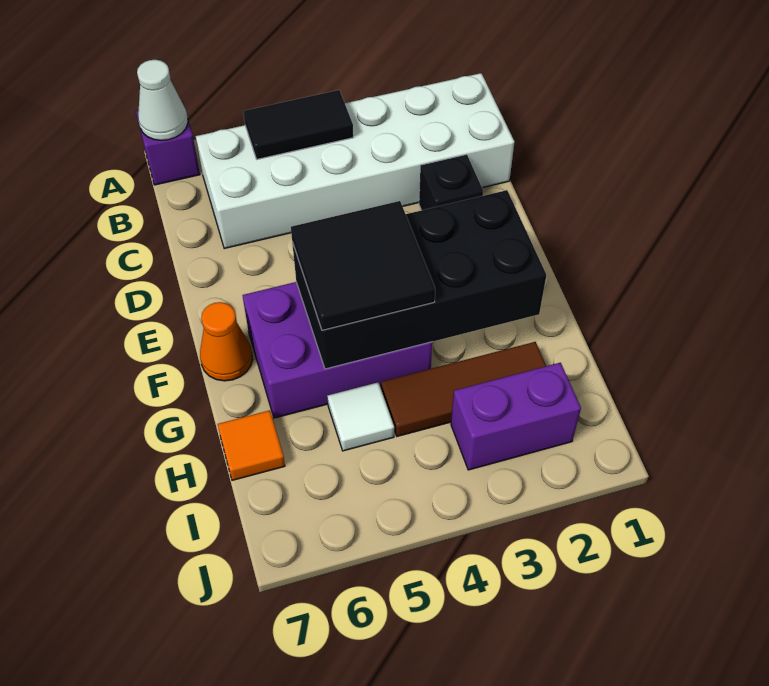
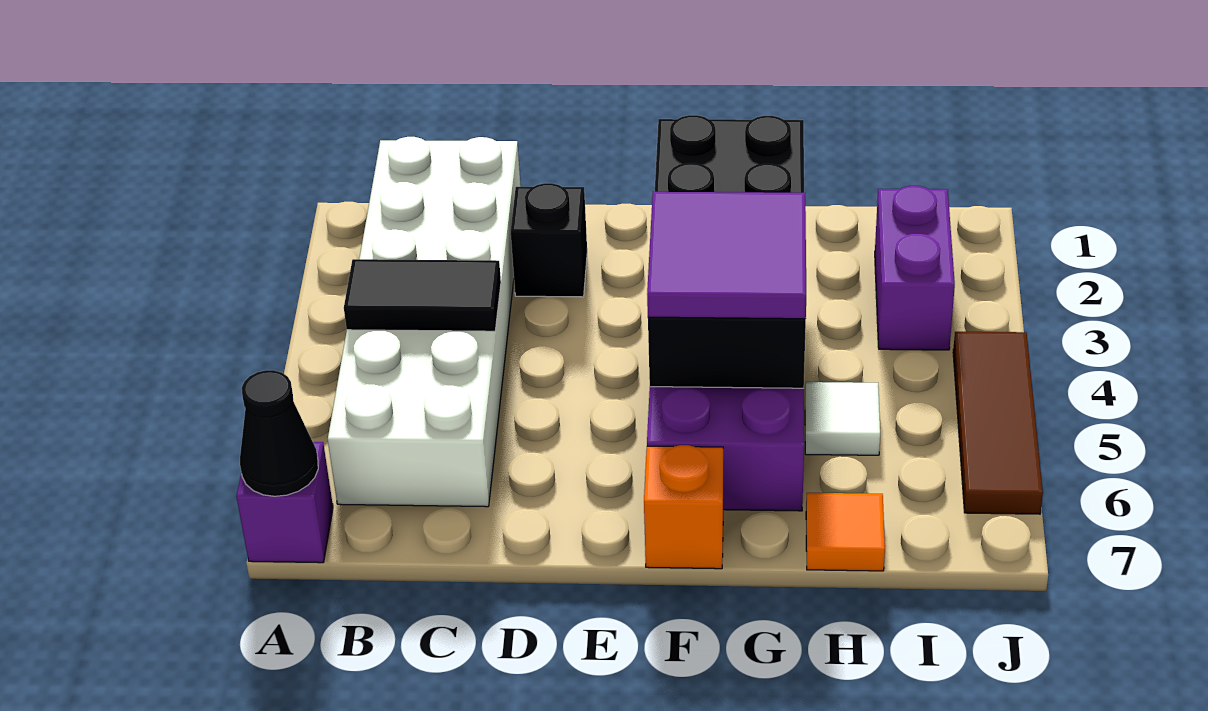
white 1x1 cone [137,60,188,140] -> black 1x1 cone [240,370,318,496]
black 1x2 tile [243,90,353,159] -> black 1x2 tile turned to [344,259,501,331]
black 2x2 tile [291,201,435,330] -> purple 2x2 tile [647,192,806,319]
orange 1x1 cone [200,302,253,381] -> orange 1x1 brick [644,445,723,569]
brown 1x3 tile [381,342,546,436] -> brown 1x3 tile moved to [953,332,1043,514]

